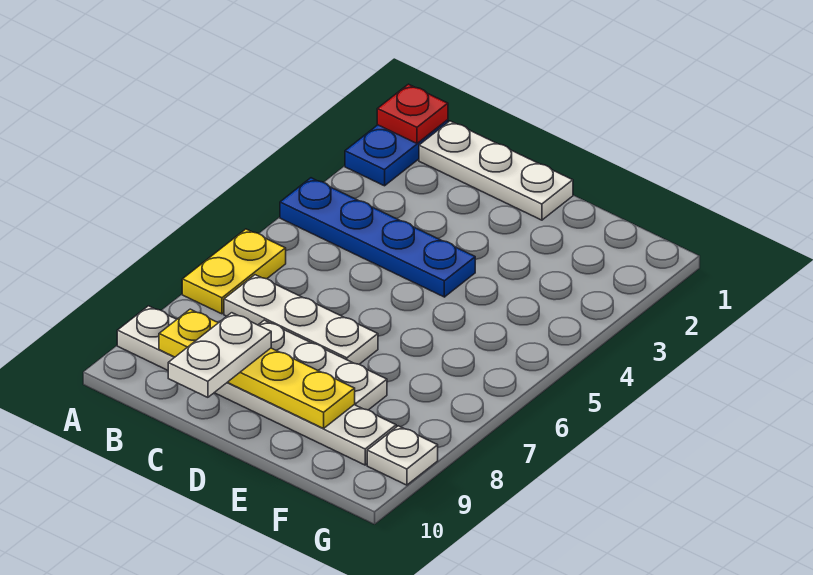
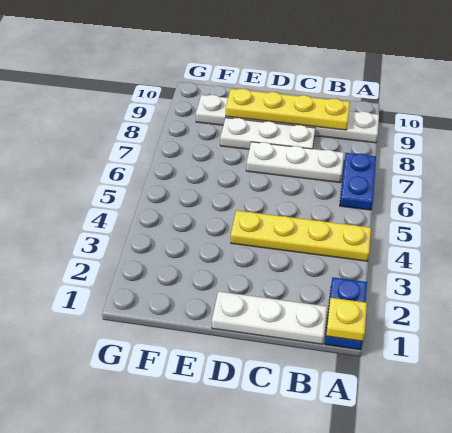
red 1x1 plate [377,84,448,143] -> yellow 1x1 plate [326,298,367,341]
blue 1x4 plate [280,178,475,297] -> yellow 1x4 plate [231,211,371,261]
yellow 1x2 plate [182,229,286,314] -> blue 1x2 plate [340,153,376,210]
white 1x2 plate [168,313,271,397] -> none
white 1x1 plate [367,426,438,485] -> none

